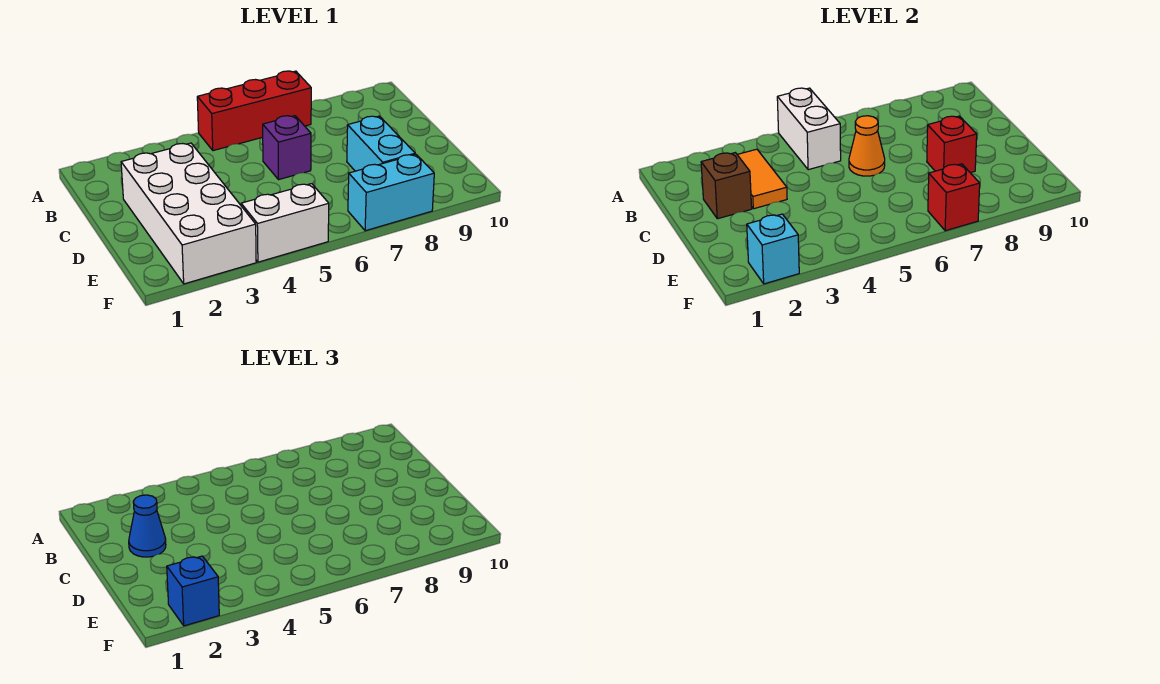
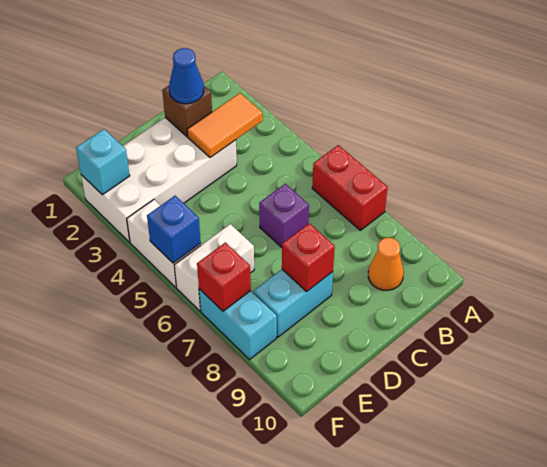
red 1x3 brick [197,71,311,151] -> red 1x2 brick [312,145,388,230]
white 1x2 brick [777,88,841,170] -> white 1x2 brick moved to [174,224,254,311]
orange 1x1 cone [849,116,885,176] -> orange 1x1 cone moved to [368,238,404,290]
blue 1x1 brick [167,556,219,626] -> blue 1x1 brick moved to [147,196,201,263]

